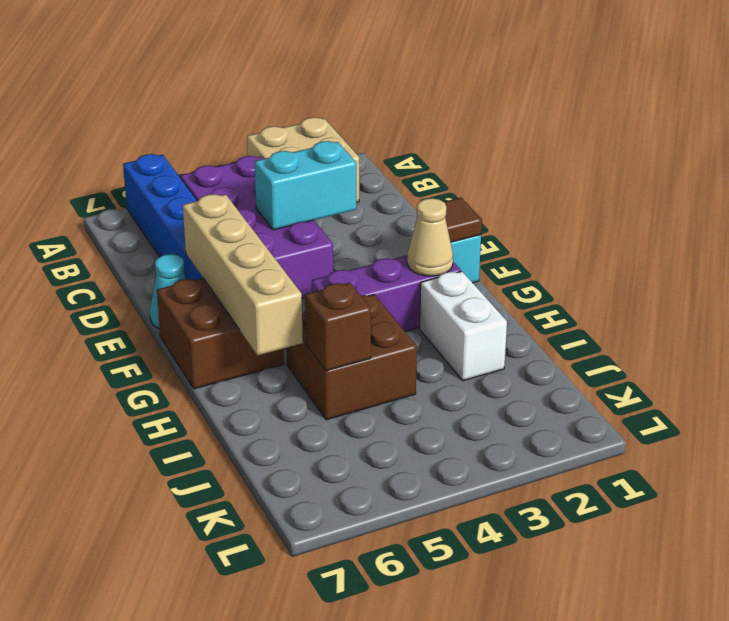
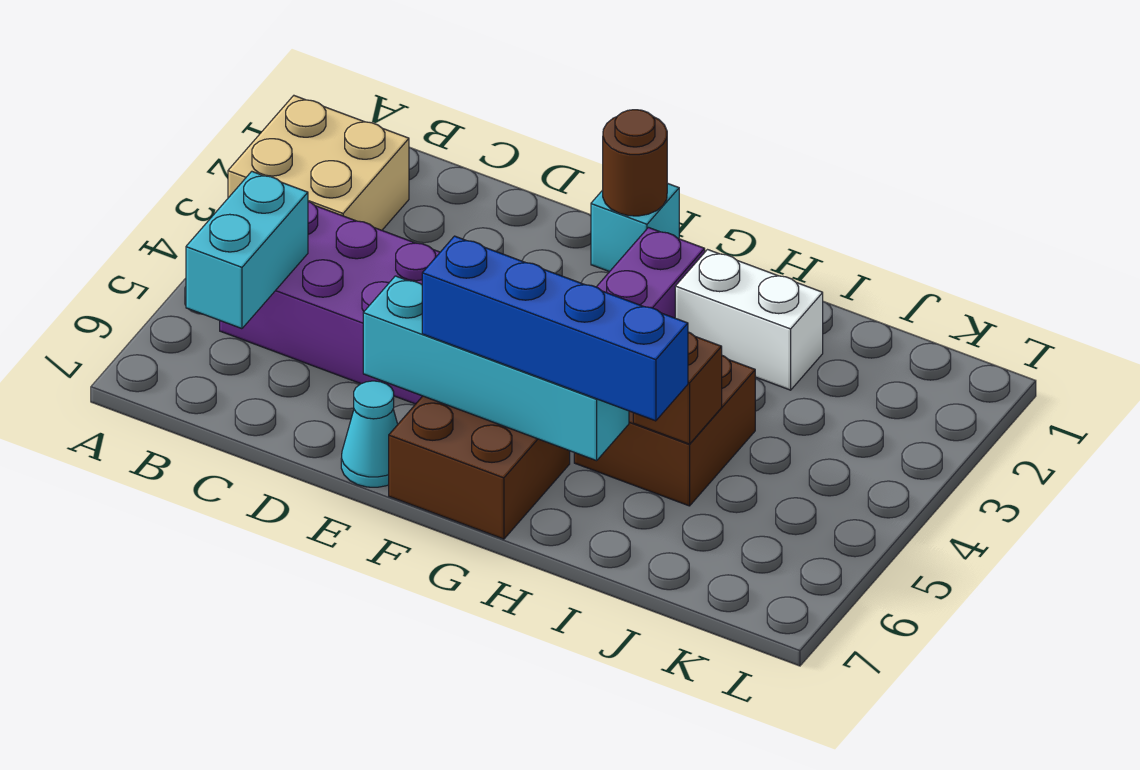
blue 1x4 brick [123,154,203,280] -> blue 1x4 brick moved to [422,236,688,421]
cyan 1x2 brick [255,141,356,230] -> cyan 1x2 brick moved to [186,171,308,329]
tan 1x4 brick [183,194,303,355] -> cyan 1x4 brick [363,276,629,461]
brown 1x1 tile [444,198,482,242] -> brown 1x1 round brick [603,110,667,216]
tan 1x1 cone [407,198,453,276] -> none

